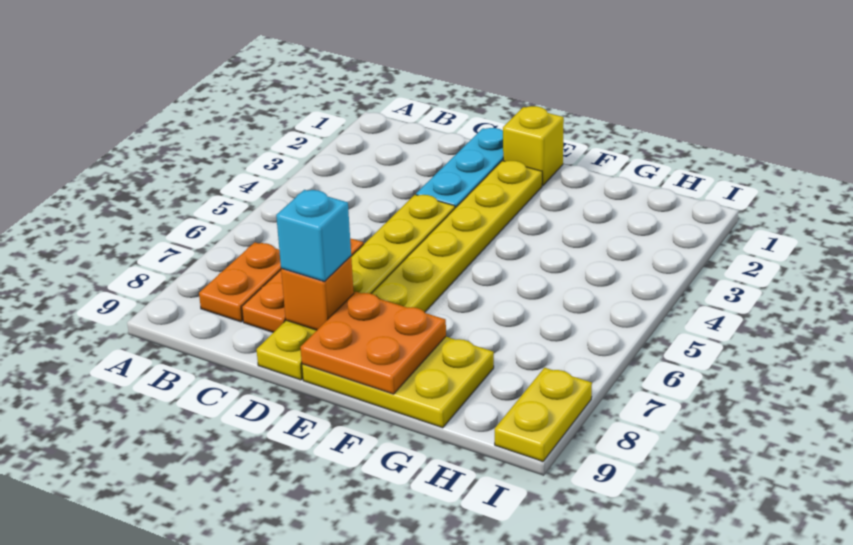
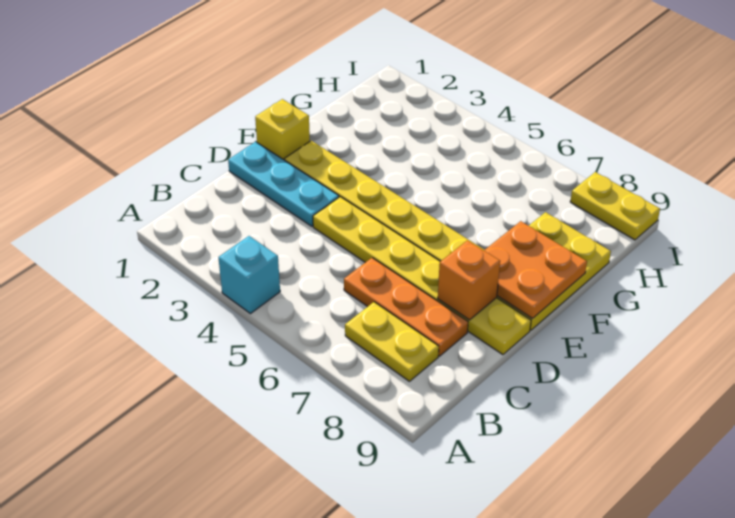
orange 1x2 plate [199,242,281,322] -> yellow 1x2 plate [345,302,439,381]
cyan 1x1 brick [276,190,351,281] -> cyan 1x1 brick moved to [218,236,280,314]

